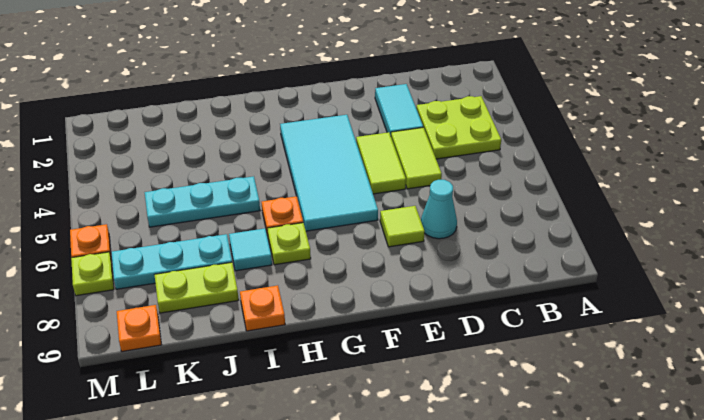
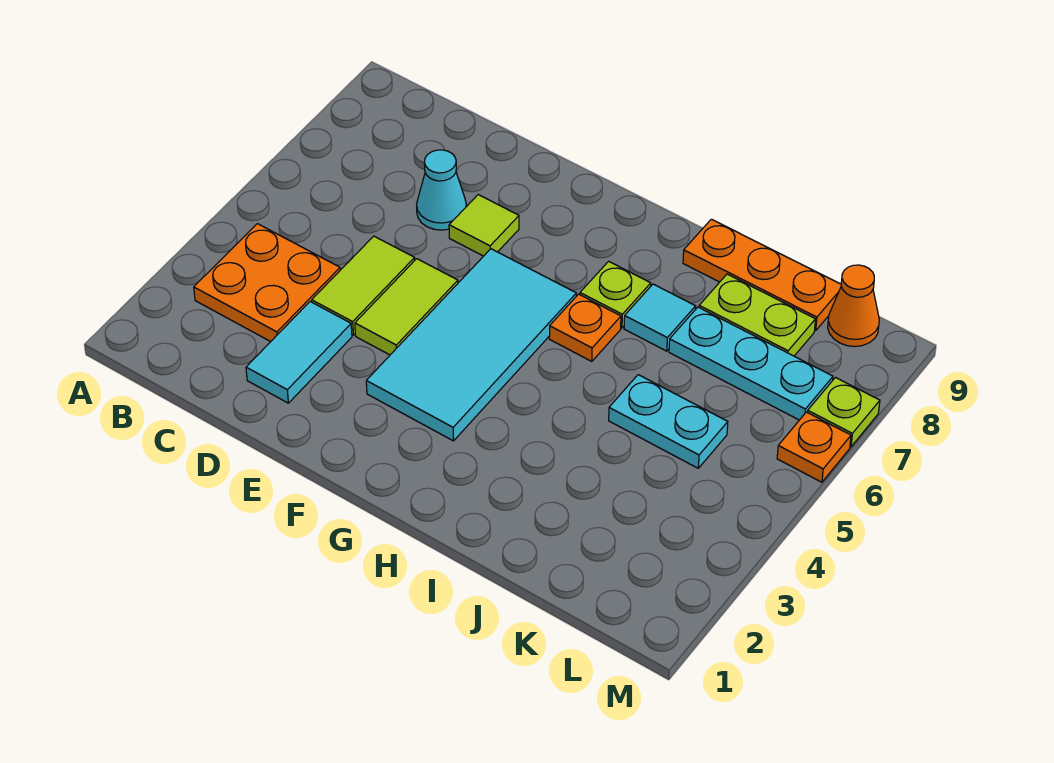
lime 2x2 plate [416,96,501,159] -> orange 2x2 plate [194,224,340,342]
cyan 1x3 plate [145,176,260,227] -> cyan 1x2 plate [609,375,728,468]
orange 1x1 plate [240,285,285,331] -> orange 1x3 plate [683,219,841,331]
orange 1x1 plate [117,305,161,352] -> orange 1x1 cone [828,265,879,347]

